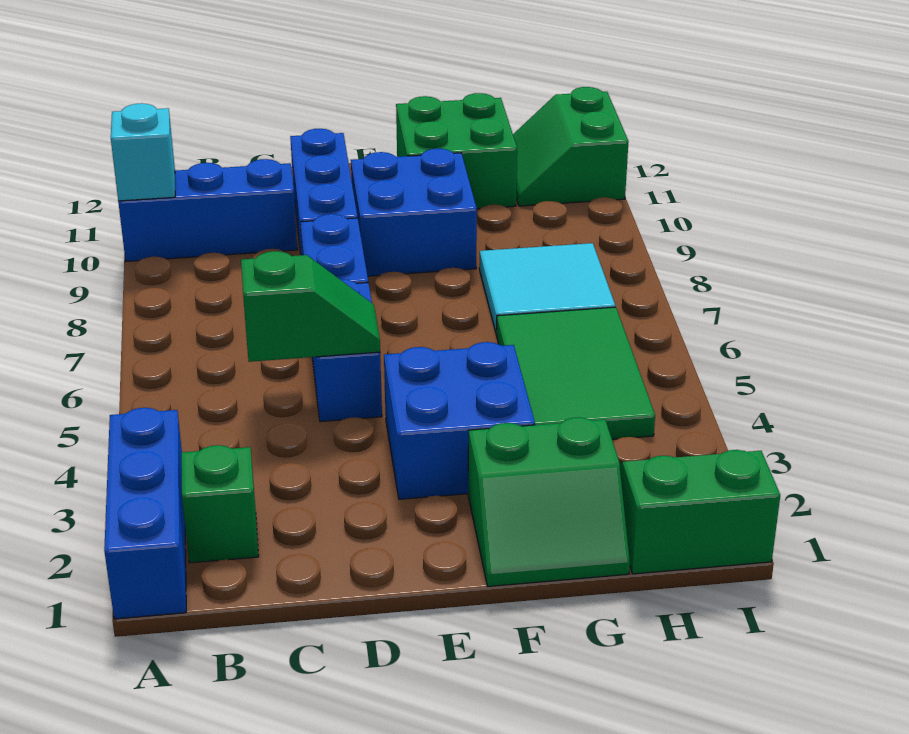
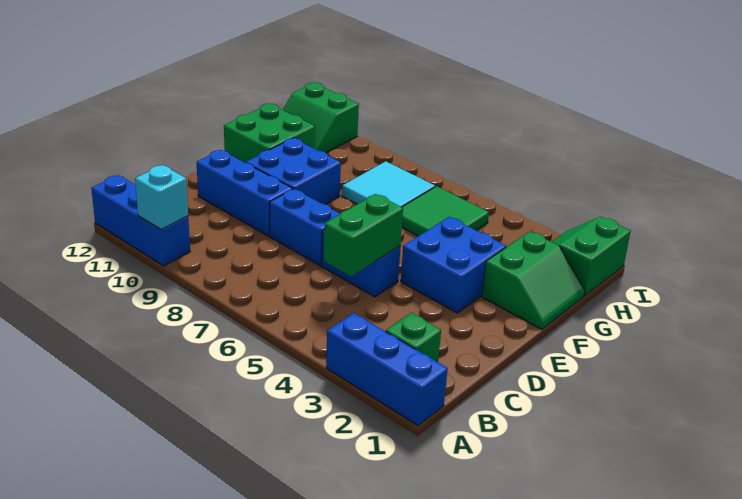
blue 1x3 brick [118,159,297,261] -> blue 1x3 brick turned to [91,175,190,266]
green 1x2 slope [241,251,380,362] -> green 1x2 brick [324,194,403,276]
green 2x3 tile [497,307,655,439] -> green 2x2 tile [402,186,489,236]

